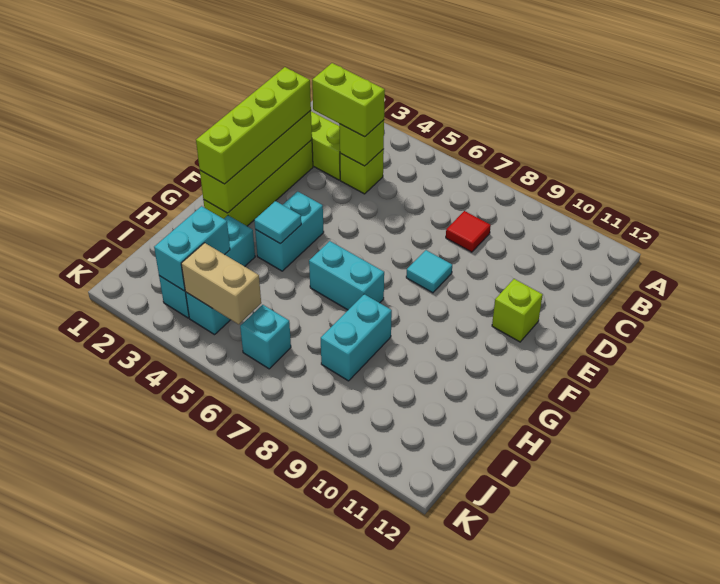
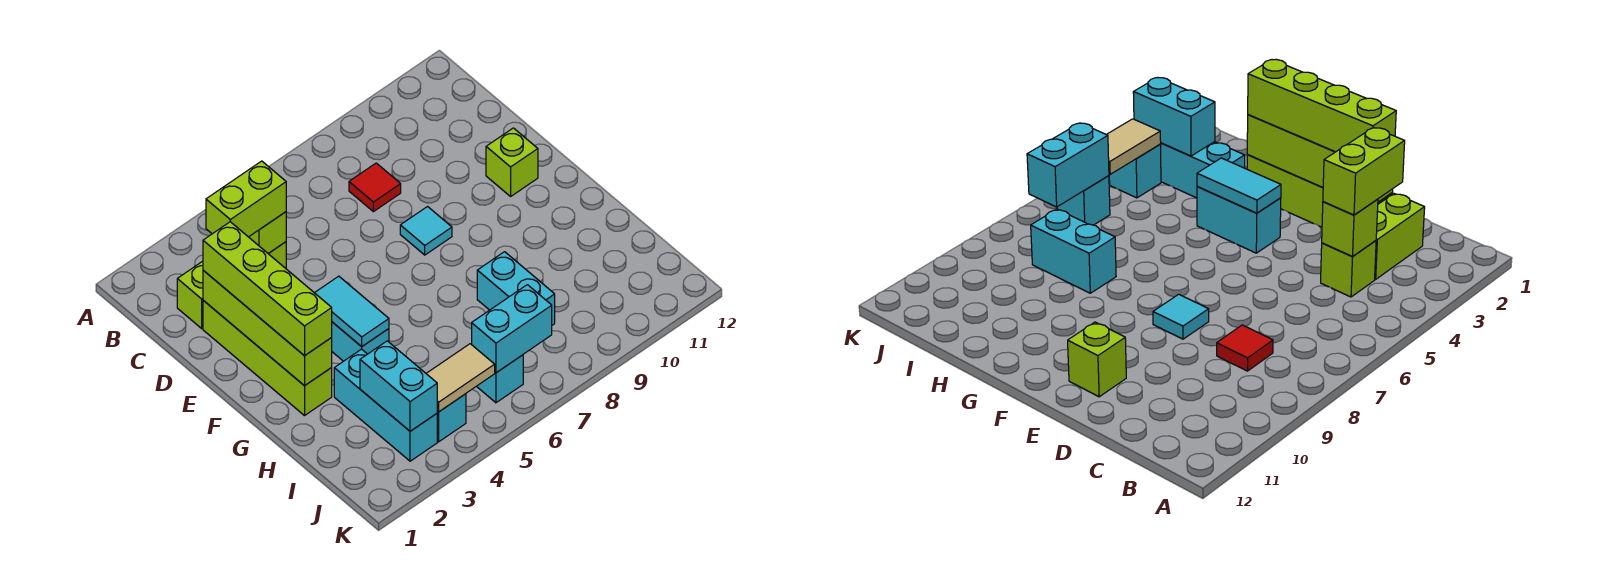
cyan 1x1 tile [254,201,301,244] -> cyan 1x2 tile [315,276,389,347]
cyan 1x2 brick [309,241,384,310] -> cyan 1x2 brick moved to [472,285,552,373]
tan 1x2 brick [181,243,261,324] -> tan 1x2 tile [426,344,495,412]

